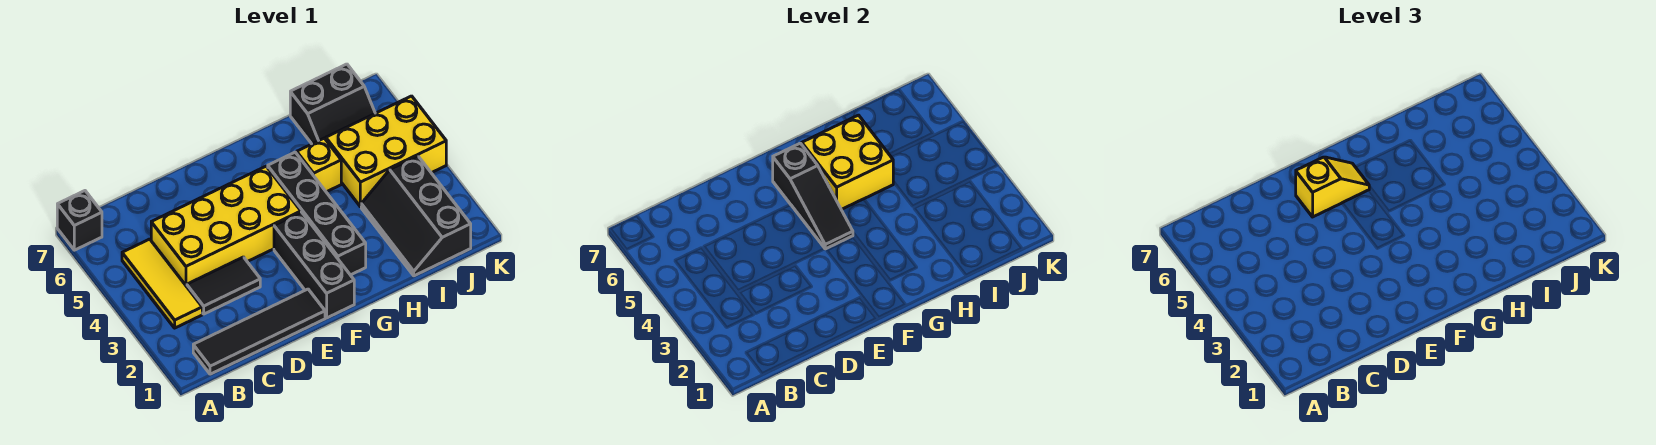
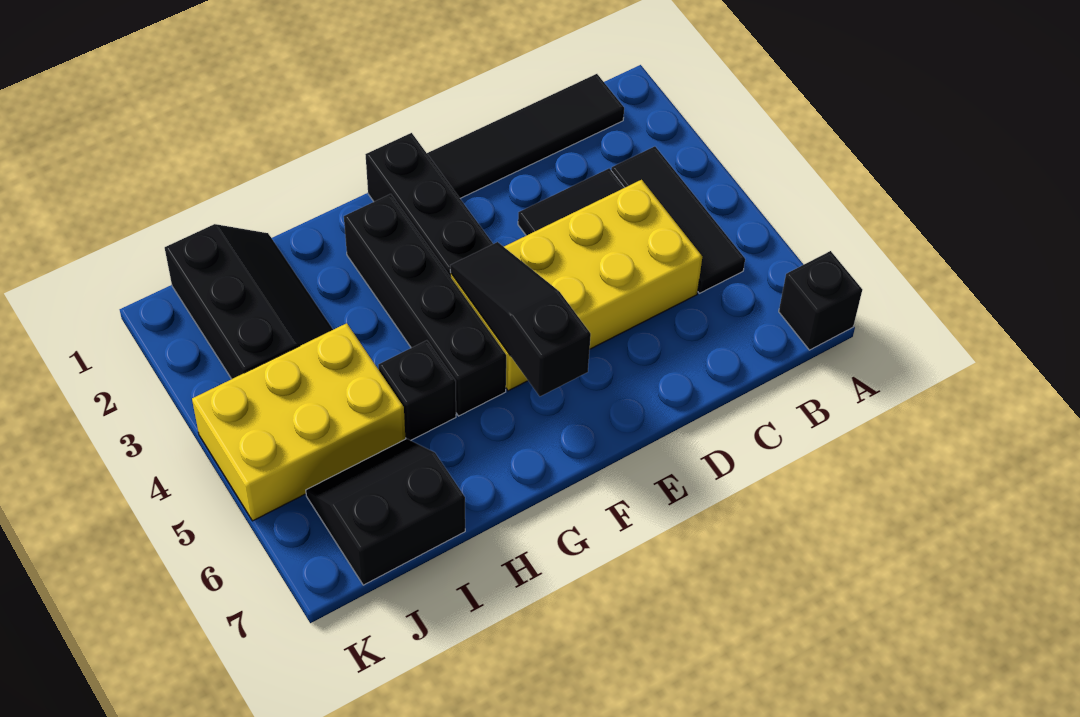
yellow 1x3 tile [122,239,202,328] -> black 1x3 tile [611,146,745,293]
yellow 1x2 slope [1296,157,1369,217] -> none
yellow 2x2 brick [802,115,893,210] -> none
yellow 1x1 brick [297,138,341,192] -> black 1x1 brick [378,340,456,440]

